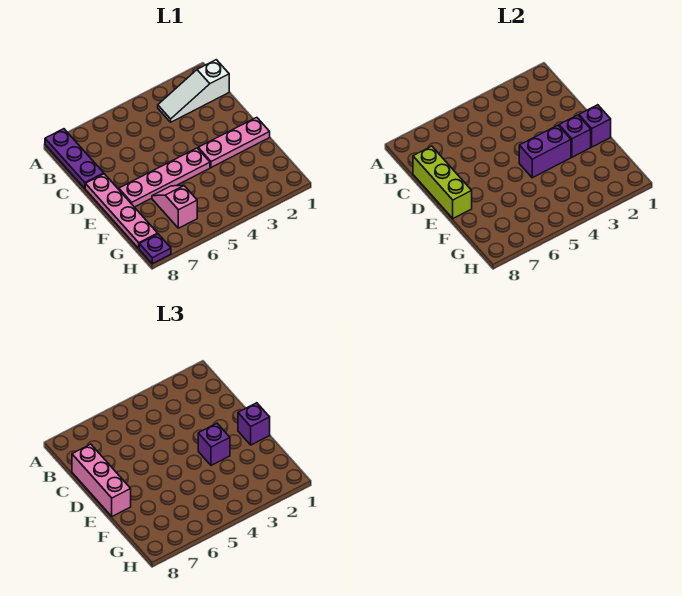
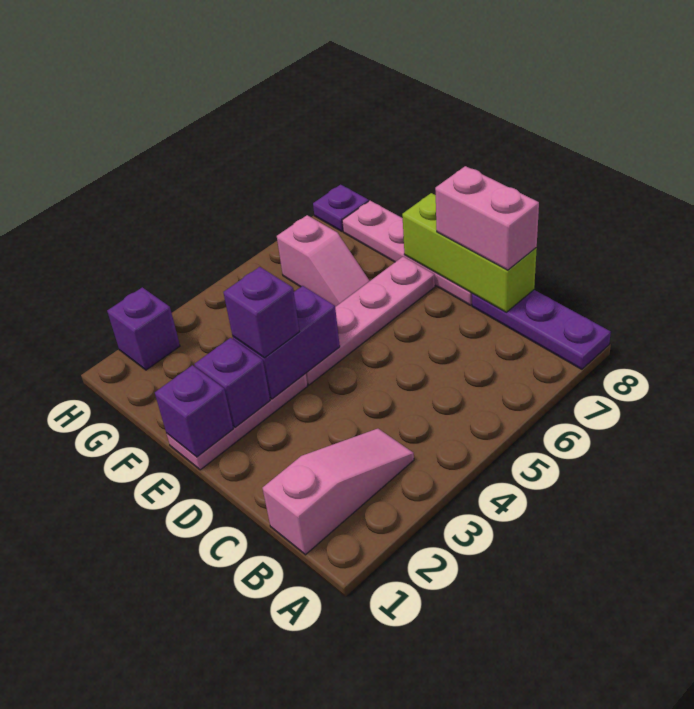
white 1x3 slope [158,60,229,122] -> pink 1x3 slope [262,429,414,555]
pink 1x3 brick [72,444,131,516] -> pink 1x2 brick [435,166,539,270]
purple 1x1 brick [238,403,270,445] -> purple 1x1 brick moved to [107,287,180,370]

